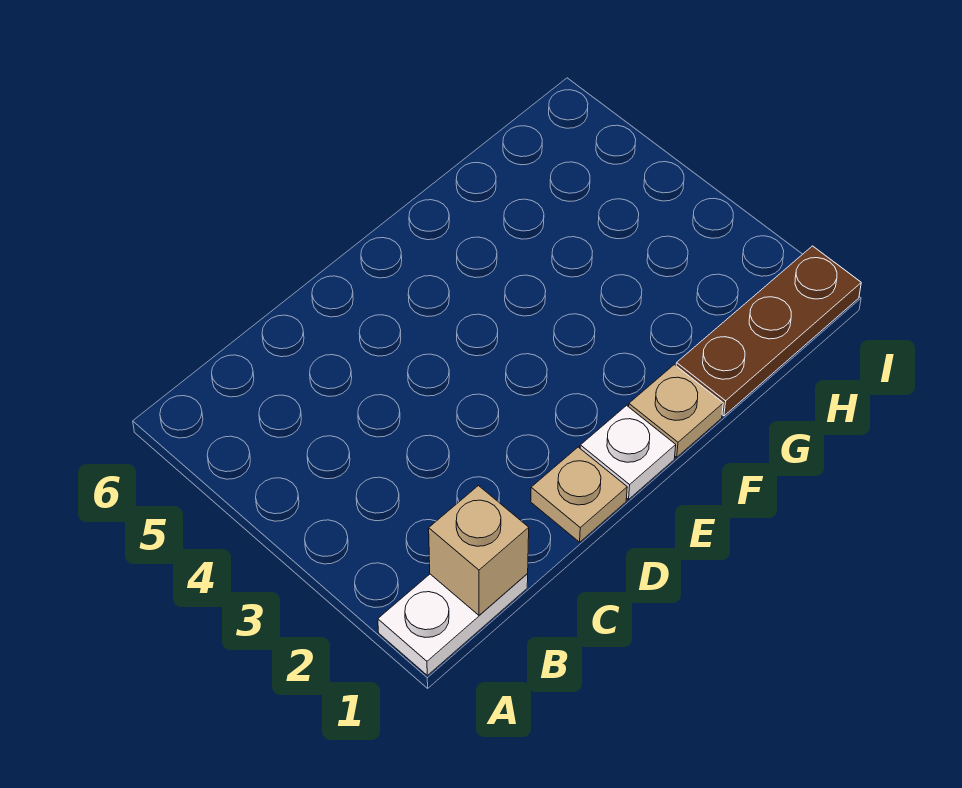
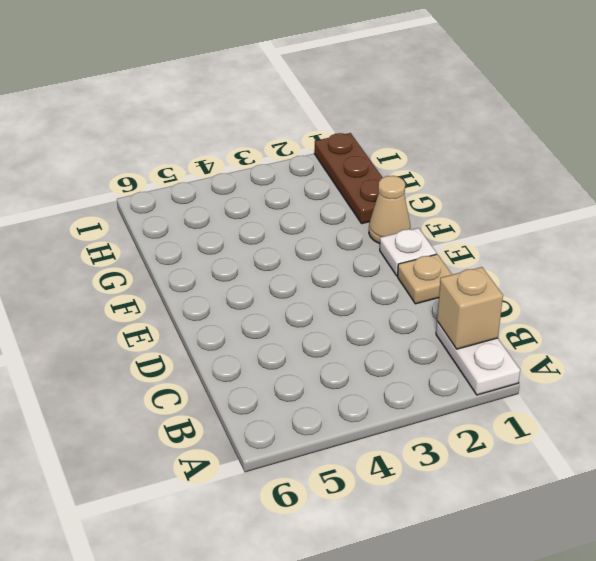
tan 1x1 plate [629,365,723,457] -> tan 1x1 cone [369,176,410,244]

